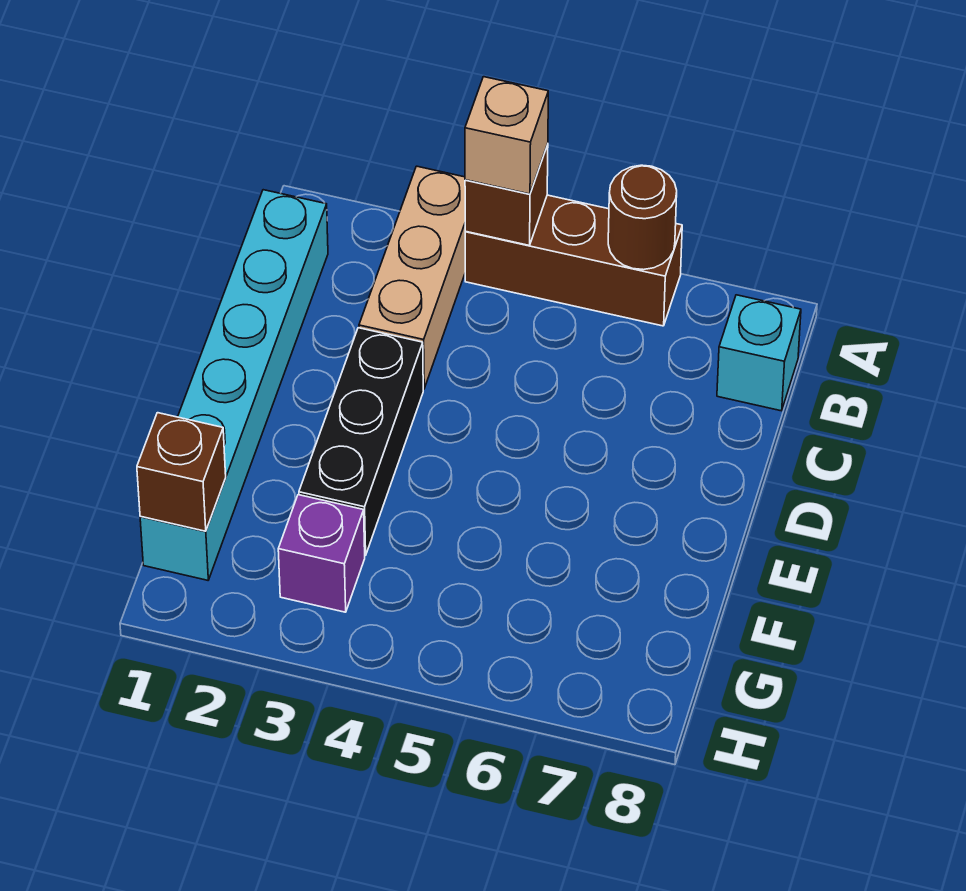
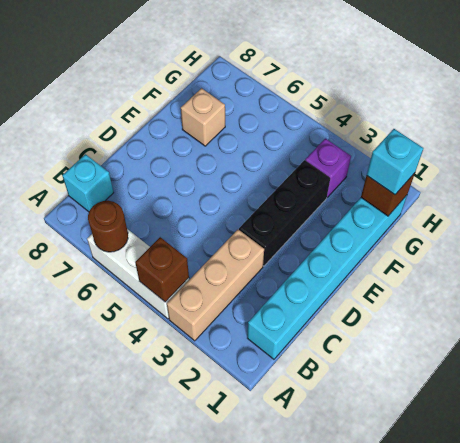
brown 1x3 brick [465,195,682,326] -> white 1x3 brick [87,229,189,319]
tan 1x1 brick [465,77,548,194] -> tan 1x1 brick moved to [181,88,225,146]
none -> cyan 1x1 brick [367,129,423,195]

